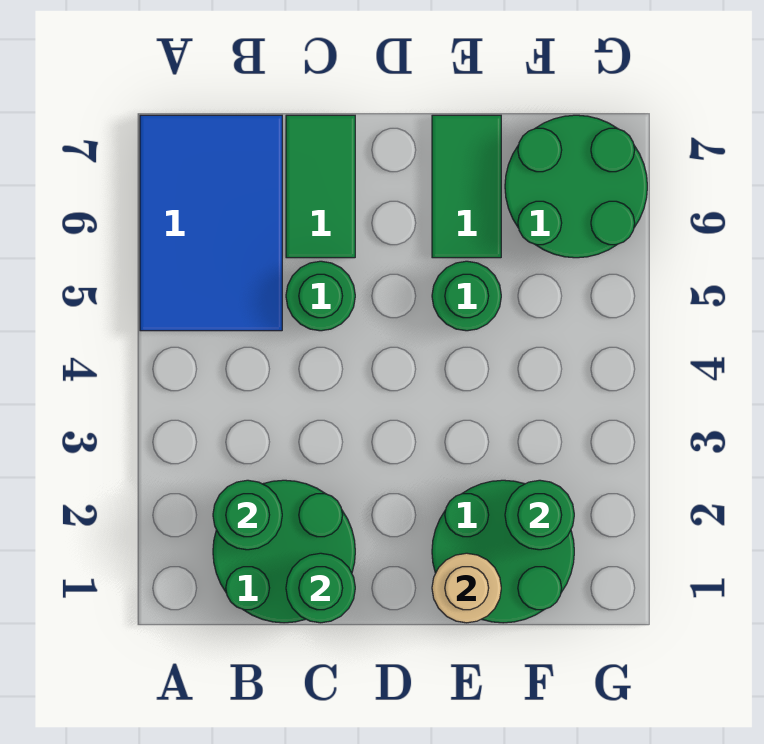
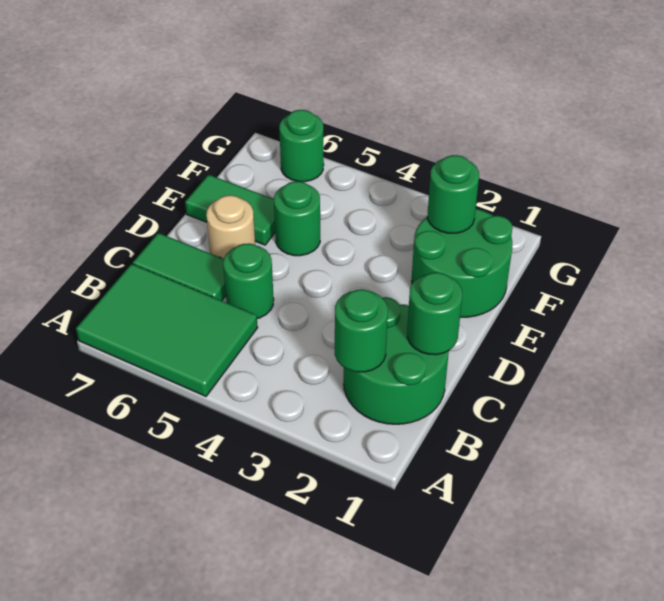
blue 2x3 tile [140,115,282,331] -> green 2x3 tile [76,264,258,396]
tan 1x1 round brick [432,553,501,623] -> tan 1x1 round brick moved to [206,195,255,259]
green 2x2 round brick [505,115,647,258] -> green 1x1 round brick [279,110,324,182]

